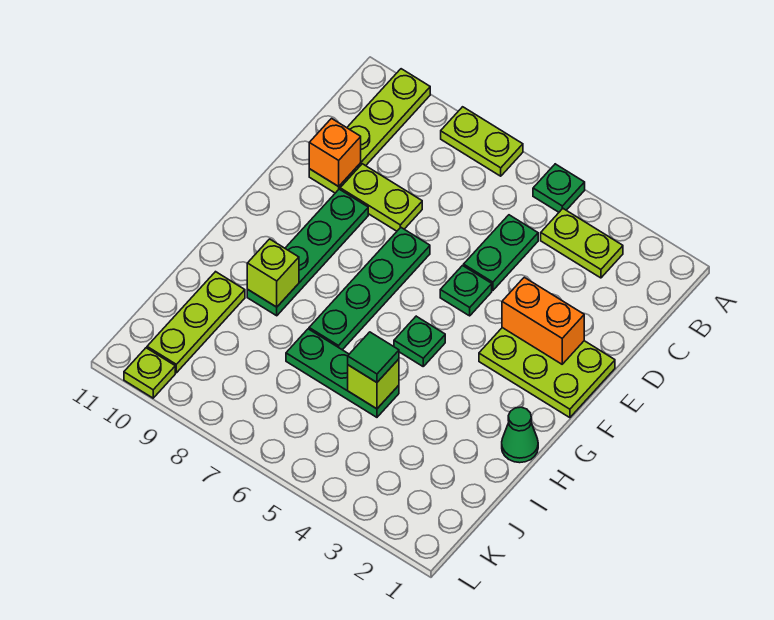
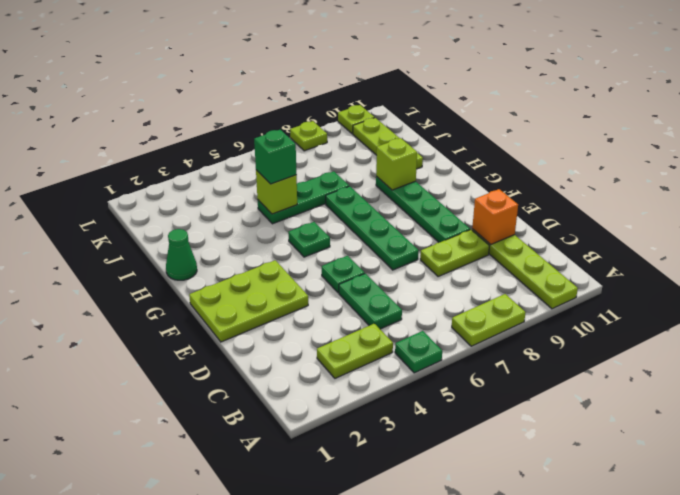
orange 1x2 brick [502,277,584,364] -> none
green 1x1 tile [348,332,399,382] -> green 1x1 brick [254,130,297,184]
none -> lime 1x1 plate [290,121,327,151]

